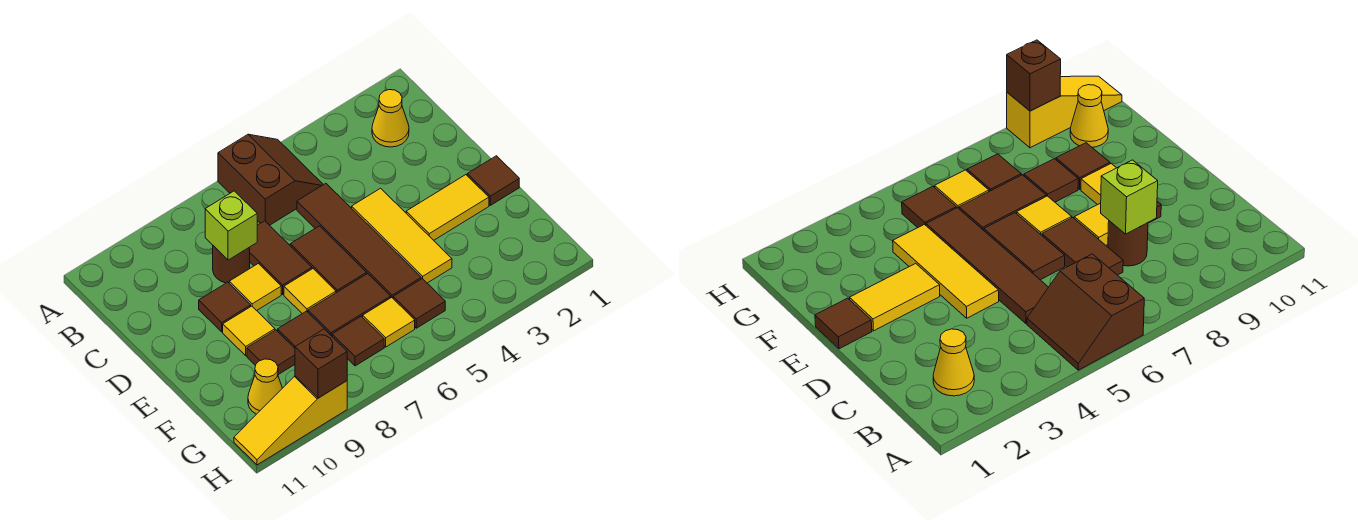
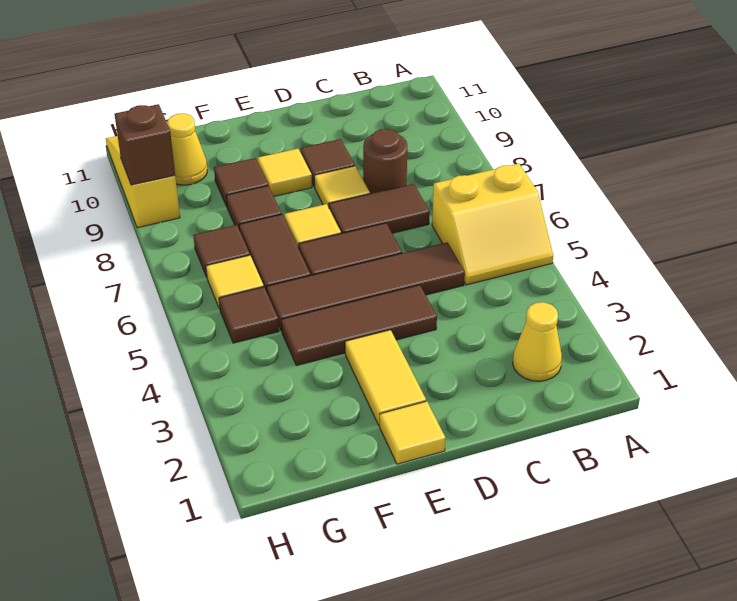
brown 2x2 slope [218,134,323,225] -> yellow 2x2 slope [432,164,553,285]
lime 1x1 brick [205,191,257,260] -> none
yellow 1x3 tile [352,188,452,283] -> brown 1x3 tile [281,285,437,365]
brown 1x1 tile [467,156,519,205] -> yellow 1x1 tile [380,401,446,464]

